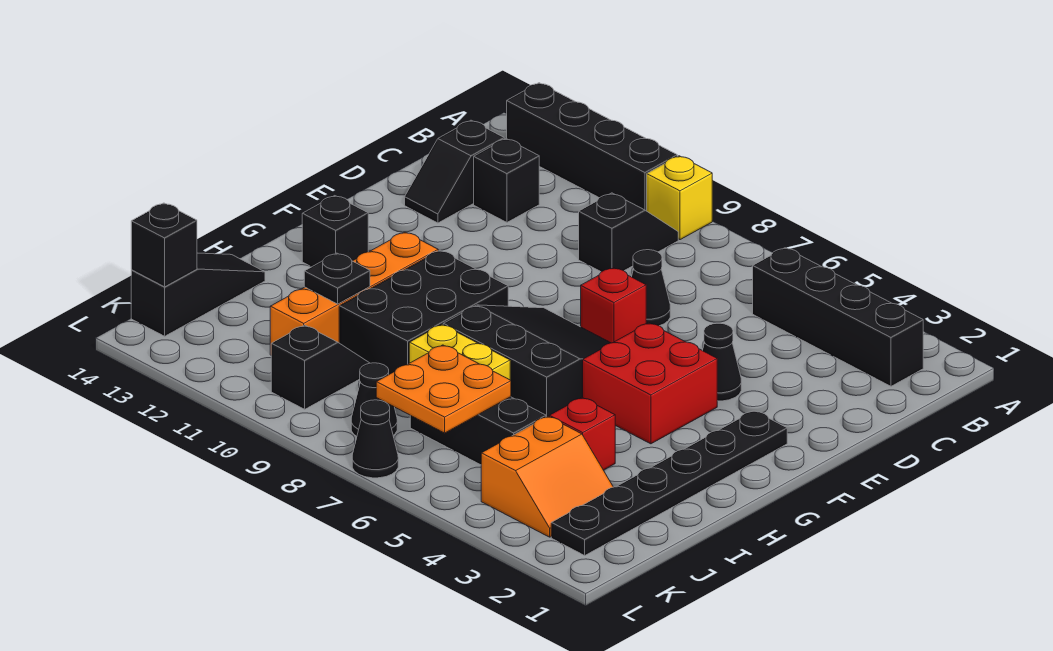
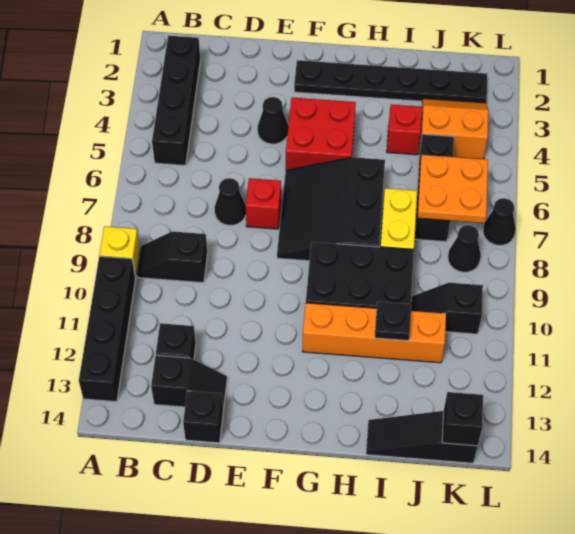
black 1x1 brick [302,196,368,267] -> black 1x1 brick moved to [183,391,223,443]

